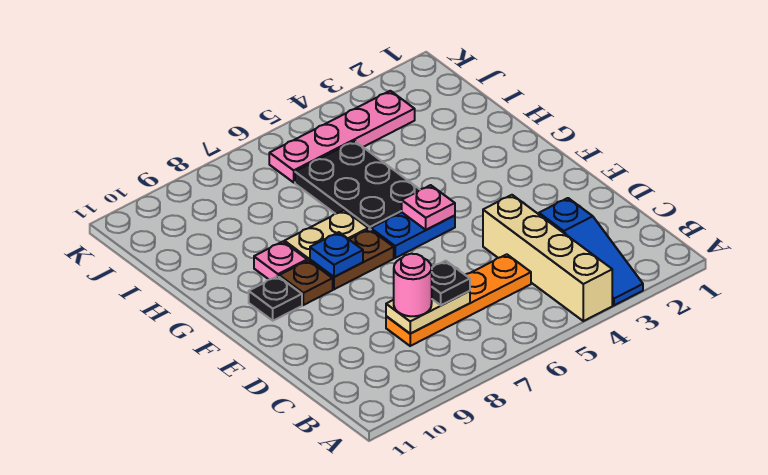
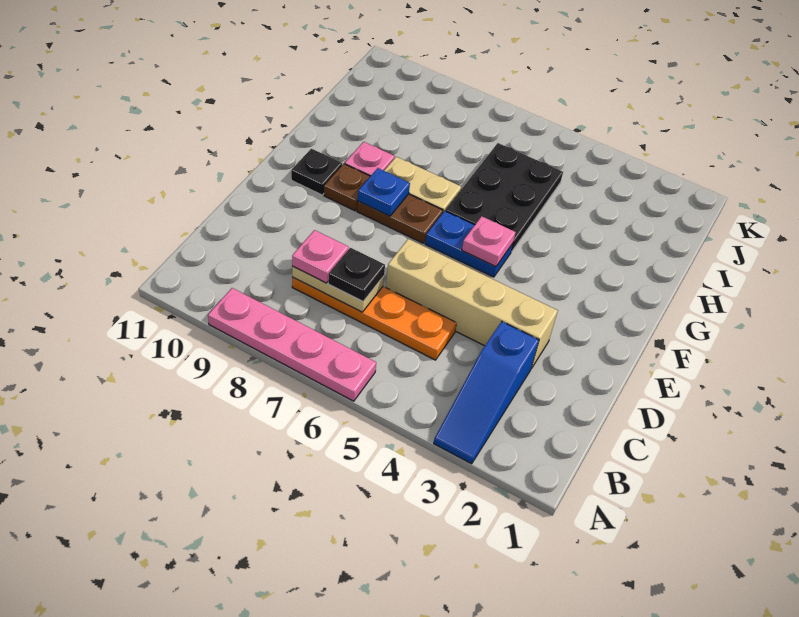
tan 1x4 brick [483,195,612,321] -> tan 1x4 brick turned to [386,239,558,369]
pink 1x1 round brick [394,254,432,316] -> pink 1x1 plate [292,230,349,283]
pink 1x4 plate [269,91,415,182] -> pink 1x4 plate moved to [208,288,376,401]

